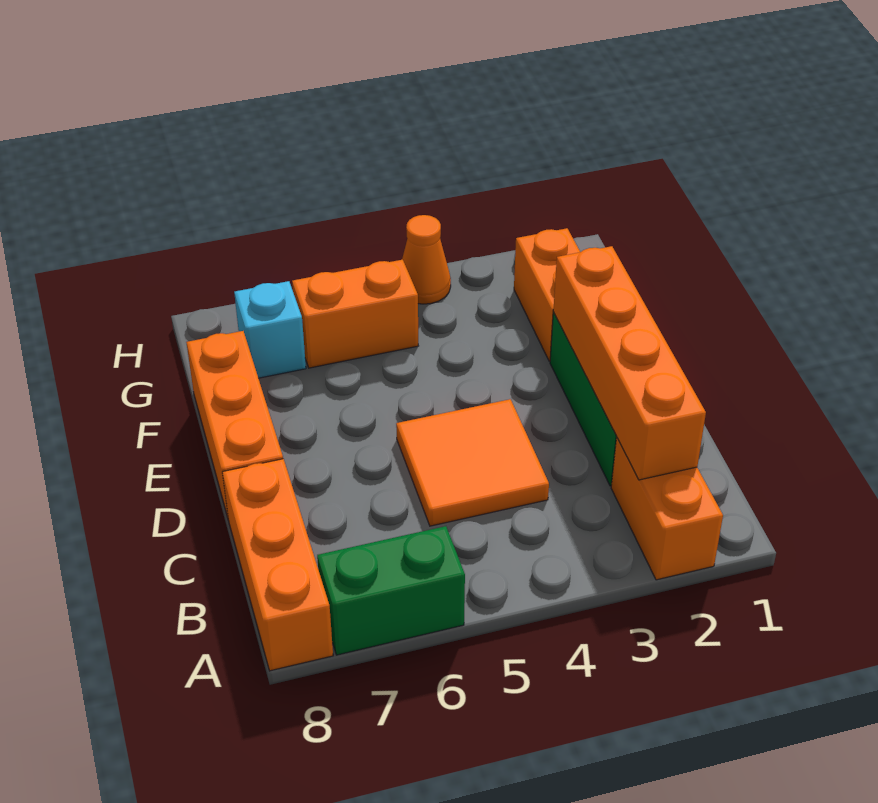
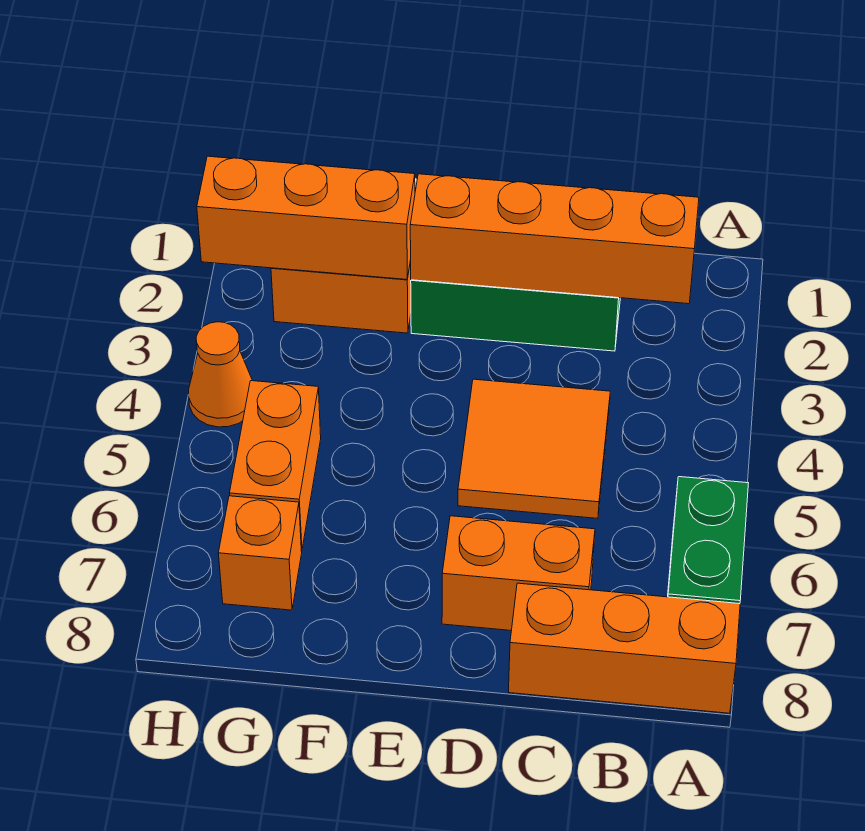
orange 1x2 brick [611,438,723,580] -> orange 1x2 brick moved to [442,516,595,631]
orange 1x3 brick [186,331,283,520] -> orange 1x3 brick moved to [197,156,415,280]
cyan 1x1 brick [234,281,306,378] -> orange 1x1 brick [218,496,302,610]

